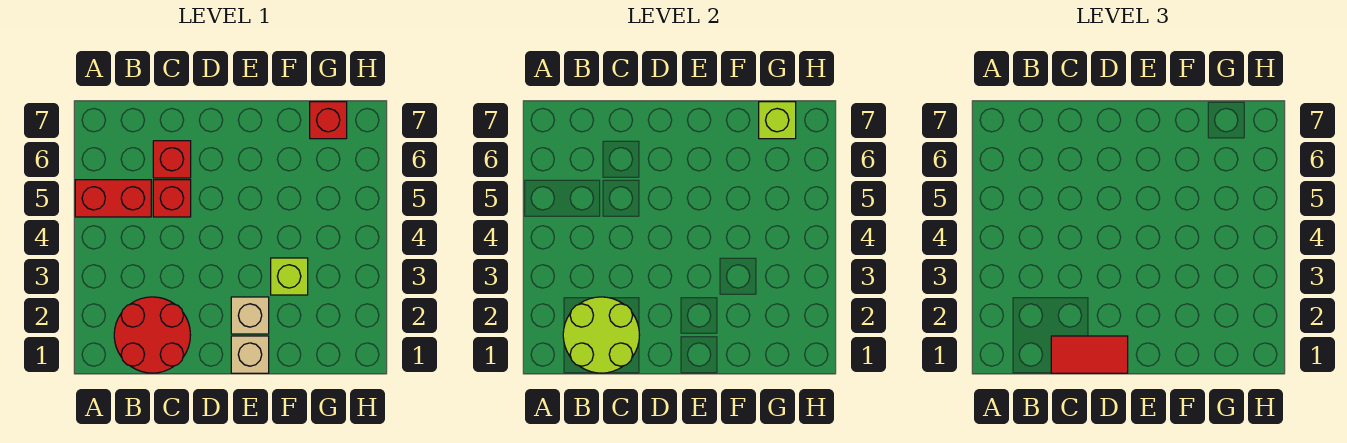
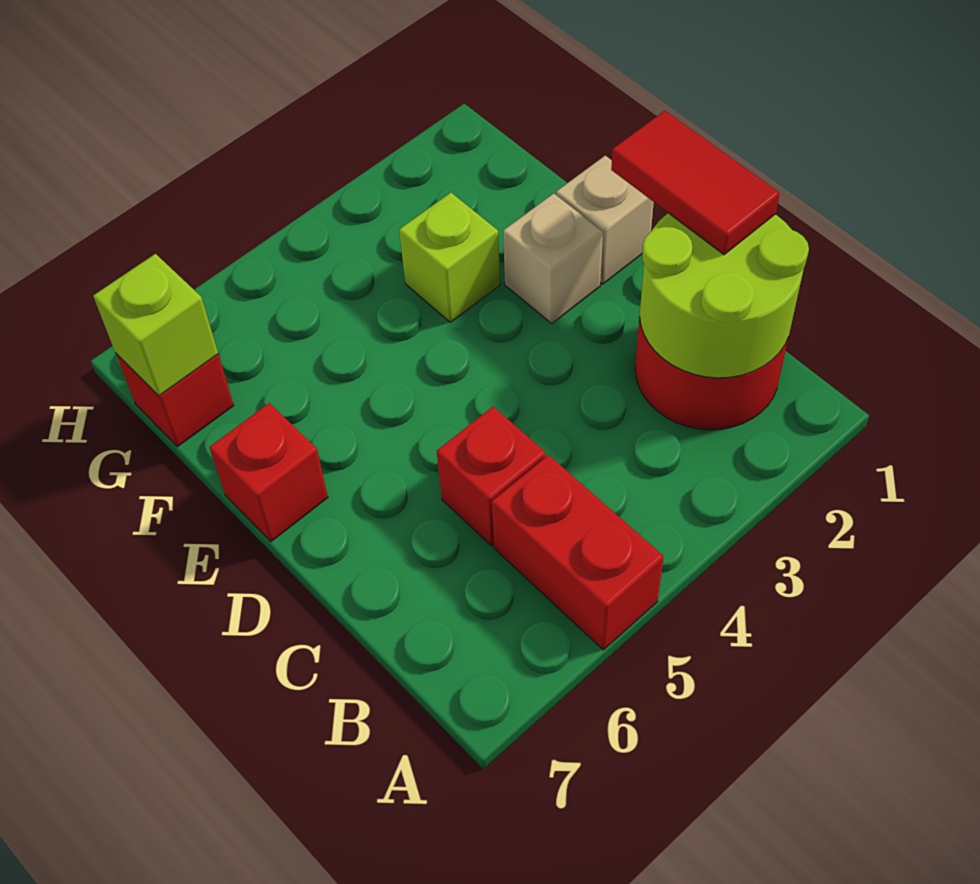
red 1x1 brick [153,141,191,178] -> red 1x1 brick moved to [209,403,328,542]

